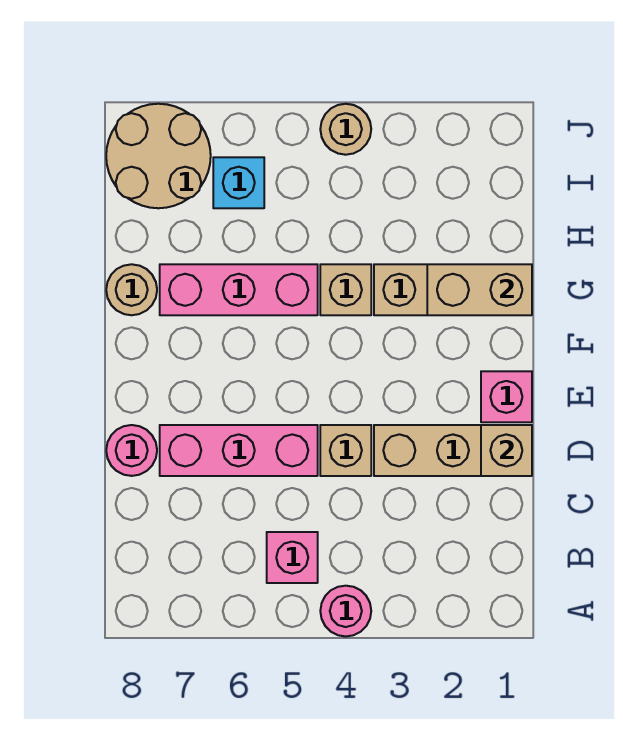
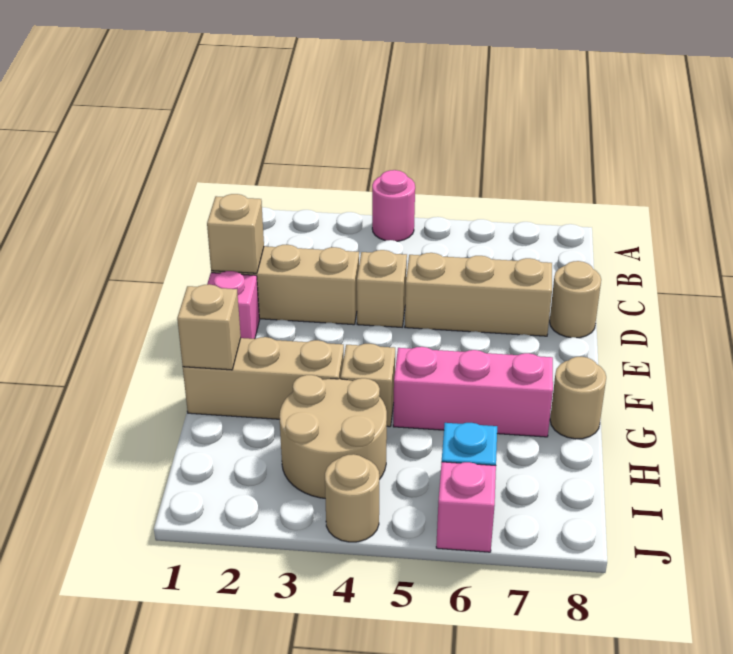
pink 1x1 brick [267,532,318,583] -> pink 1x1 brick moved to [436,462,496,552]
pink 1x3 brick [160,425,318,476] -> tan 1x3 brick [405,253,552,336]
pink 1x1 round brick [106,425,157,476] -> tan 1x1 round brick [550,261,601,338]
tan 1x2 brick [427,264,532,315] -> tan 1x1 brick [177,284,241,370]
tan 2x2 round brick [106,104,211,208] -> tan 2x2 round brick moved to [279,375,387,498]

